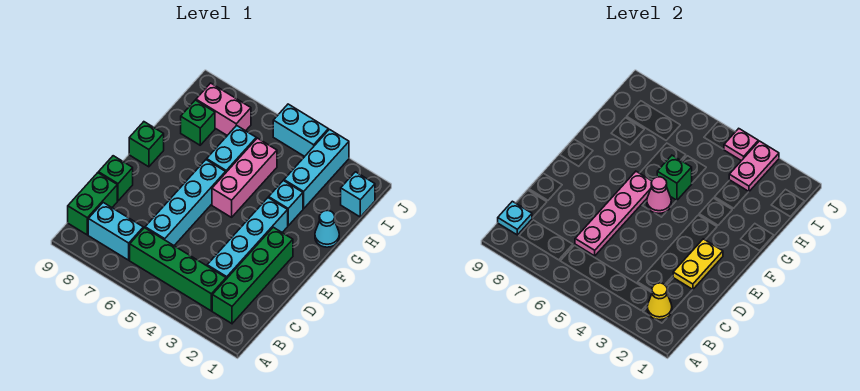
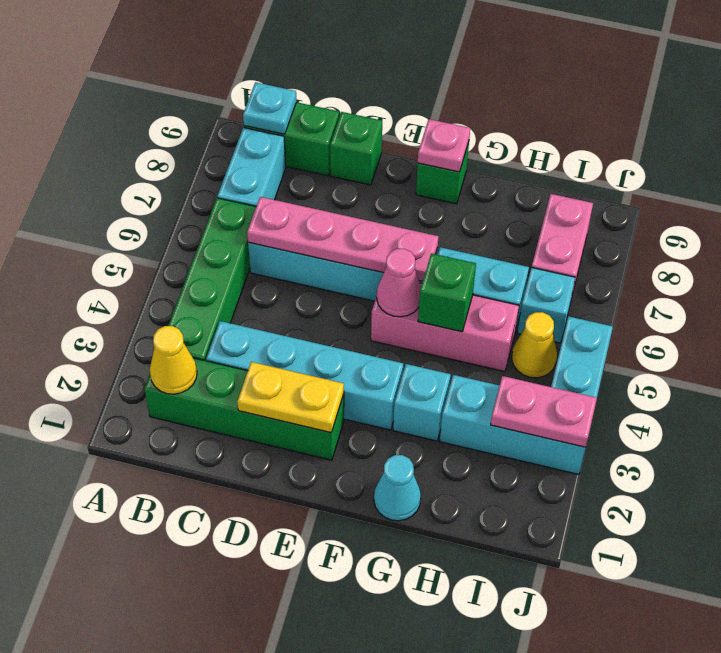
green 1x1 brick [181,100,215,145] -> none
cyan 1x1 brick [341,172,375,217] -> cyan 1x1 brick moved to [518,268,575,343]
none -> yellow 1x1 cone [512,312,557,378]
pink 1x1 plate [724,129,758,161] -> pink 1x1 plate moved to [418,119,470,172]

